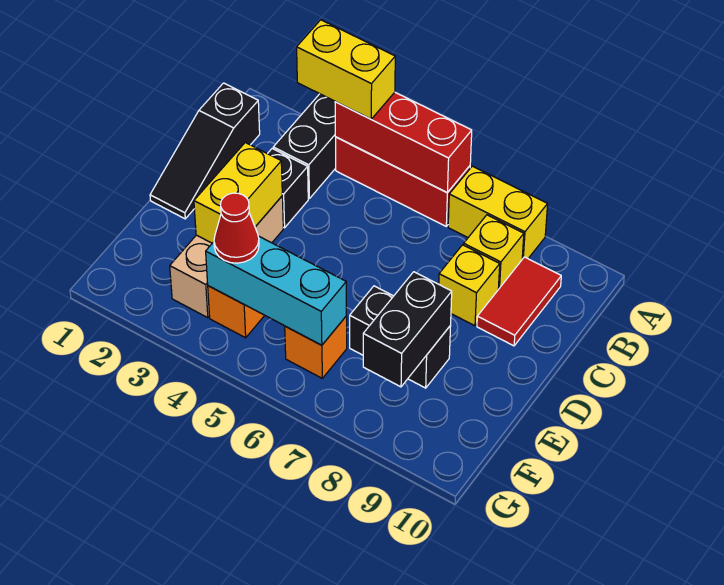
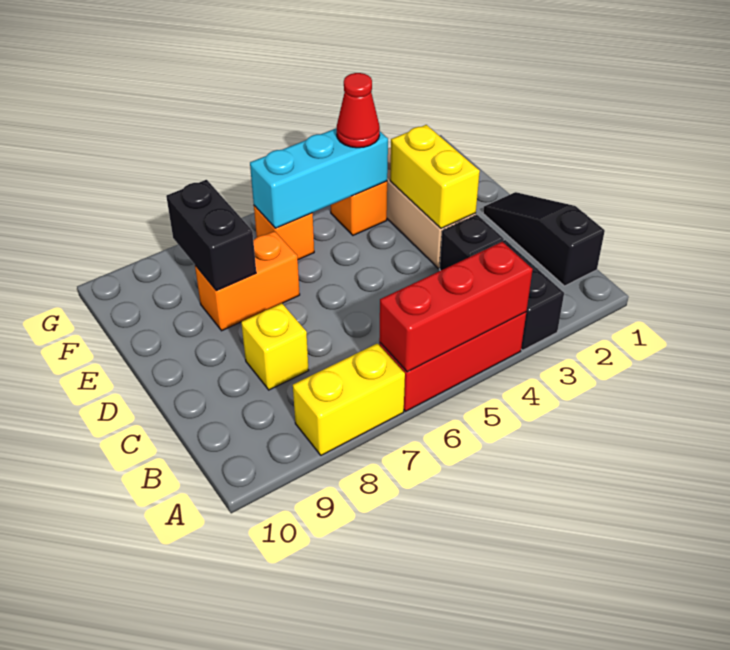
yellow 1x2 brick [297,20,395,119] -> none
yellow 1x1 brick [464,215,524,289] -> none
red 1x2 tile [477,257,561,346] -> none
black 1x2 brick [350,286,451,388] -> orange 1x2 brick [195,231,300,331]

